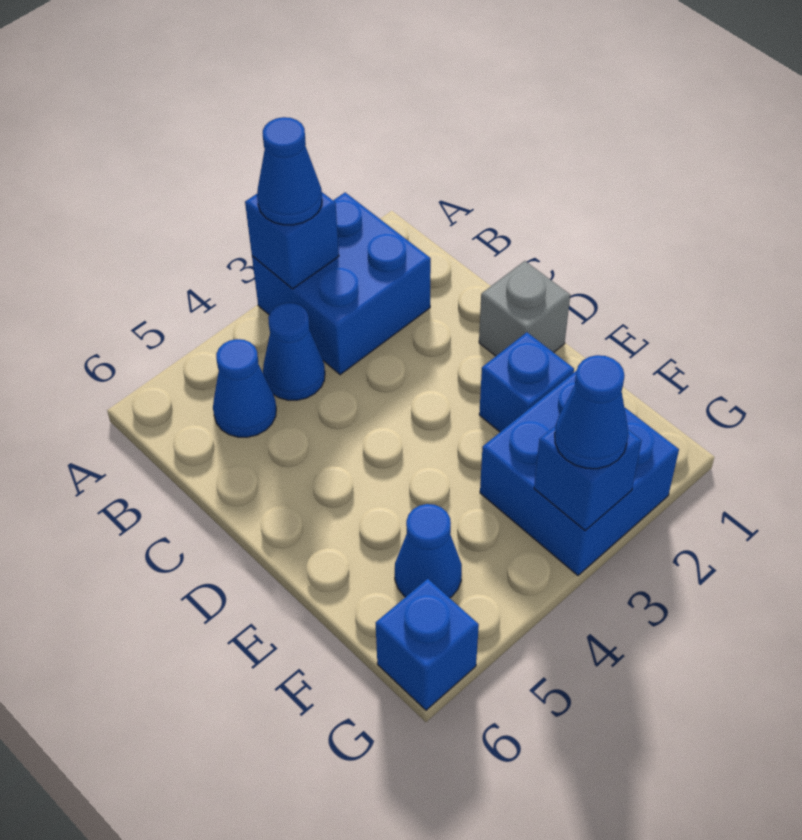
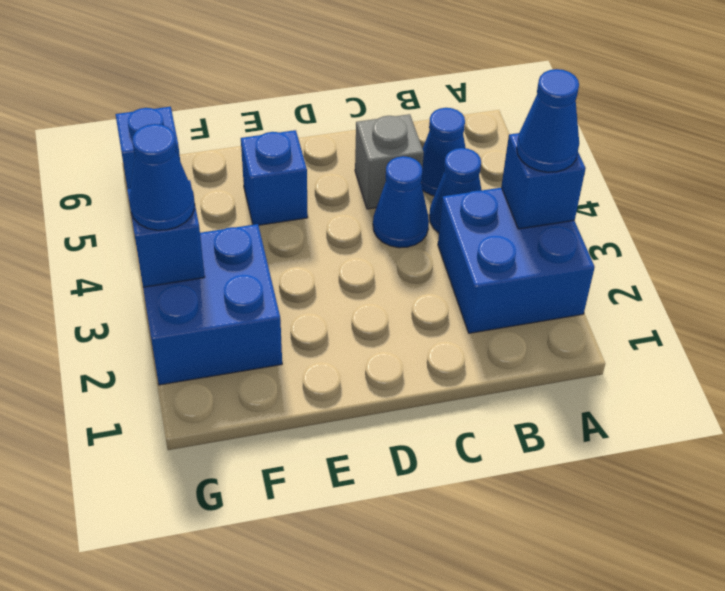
grey 1x1 brick [479,261,570,356] -> grey 1x1 brick moved to [355,114,424,209]
blue 1x1 brick [479,332,574,432] -> blue 1x1 brick moved to [241,130,308,225]
blue 1x1 cone [395,504,462,598] -> blue 1x1 cone moved to [373,156,429,248]

